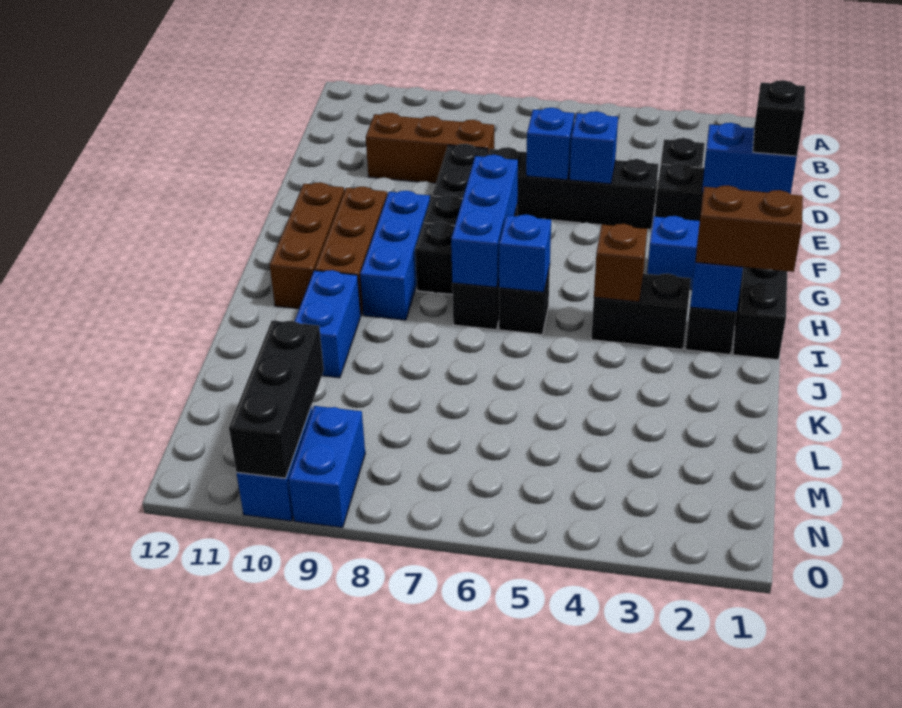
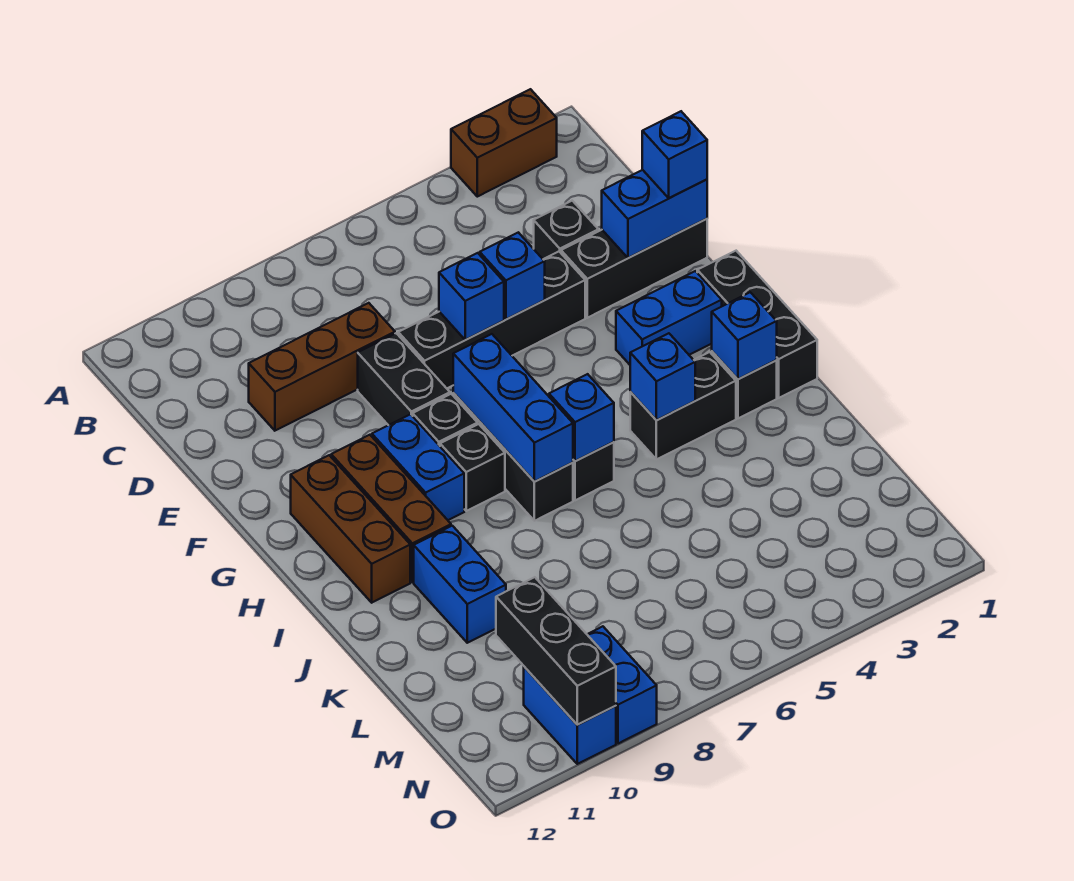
black 1x1 brick [753,80,805,156] -> blue 1x1 brick [642,111,707,198]
blue 1x3 brick [360,191,430,320] -> blue 1x2 brick [372,414,464,520]
brown 1x2 brick [696,185,803,272] -> brown 1x2 brick moved to [451,89,557,197]
brown 1x1 brick [594,224,647,302] -> blue 1x1 brick [630,333,695,420]

